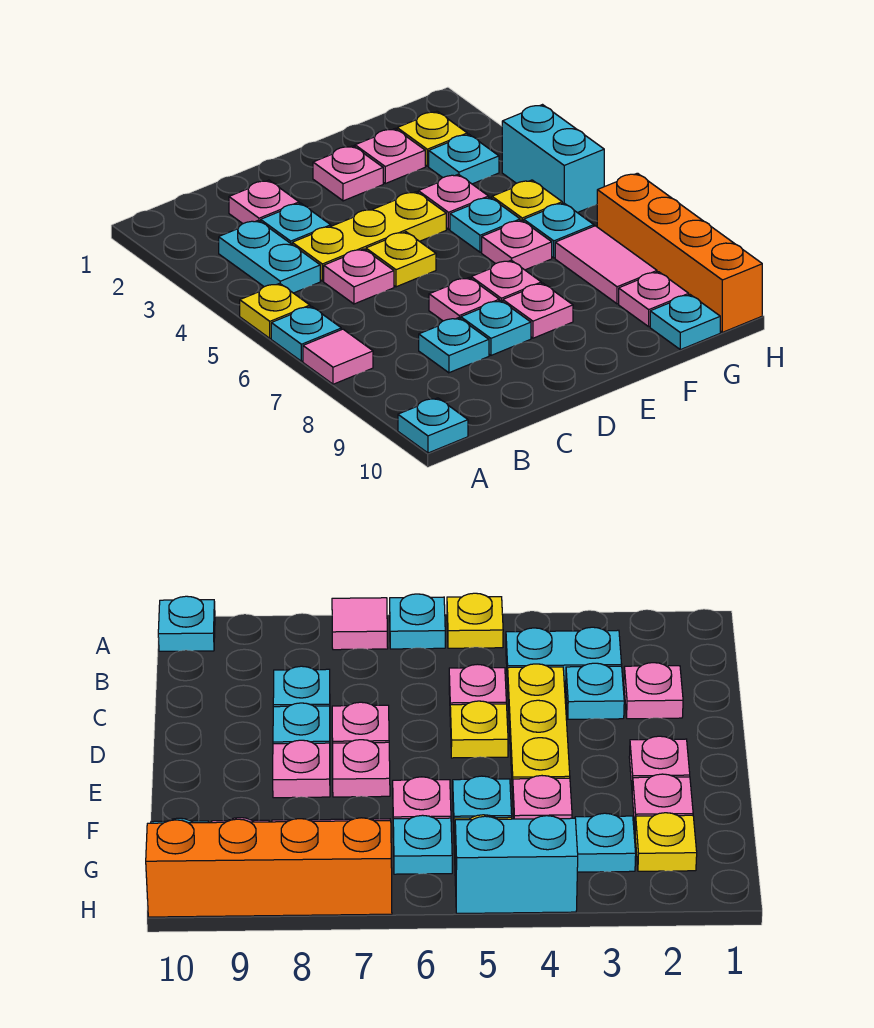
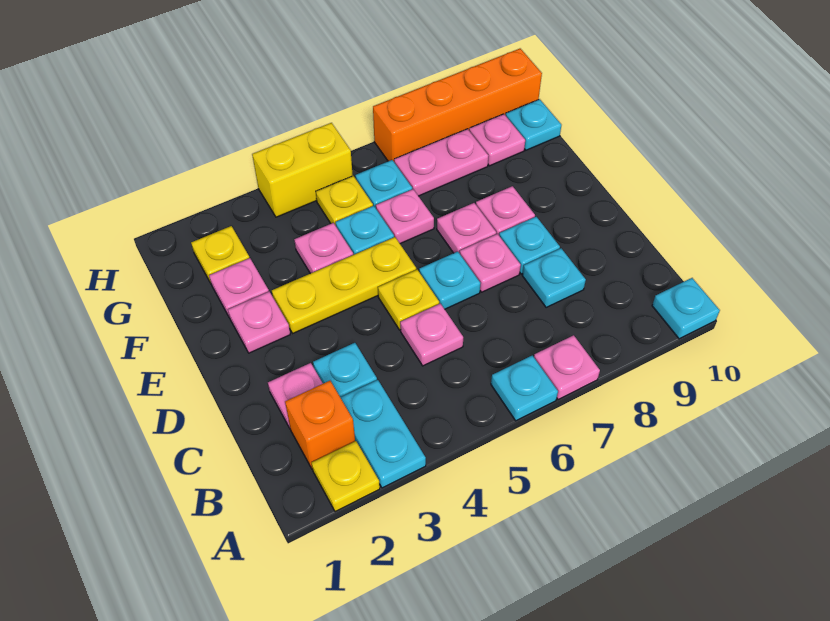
yellow 1x1 plate [240,283,310,338] -> yellow 1x1 plate moved to [312,441,380,512]
pink 1x1 tile [303,329,373,384] -> pink 1x1 plate [534,335,600,400]
none -> orange 1x1 brick [285,381,355,468]
cyan 1x2 plate [219,220,320,293] -> cyan 1x2 plate turned to [340,380,426,488]
yellow 1x3 plate [292,192,446,281] -> yellow 1x3 plate turned to [272,237,416,333]
cyan 1x1 plate [429,134,499,184] -> cyan 1x1 plate moved to [419,252,480,309]
pink 1x2 tile [555,226,657,304] -> pink 1x2 plate [394,129,488,196]
cyan 1x2 brick [502,105,604,213] -> yellow 1x2 brick [252,123,353,217]

